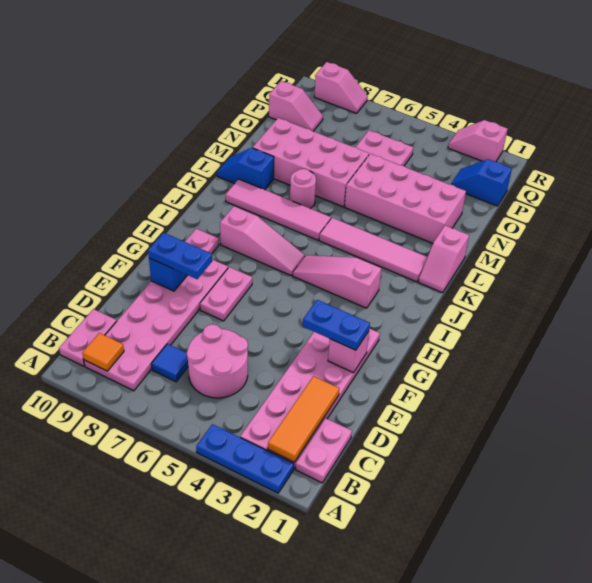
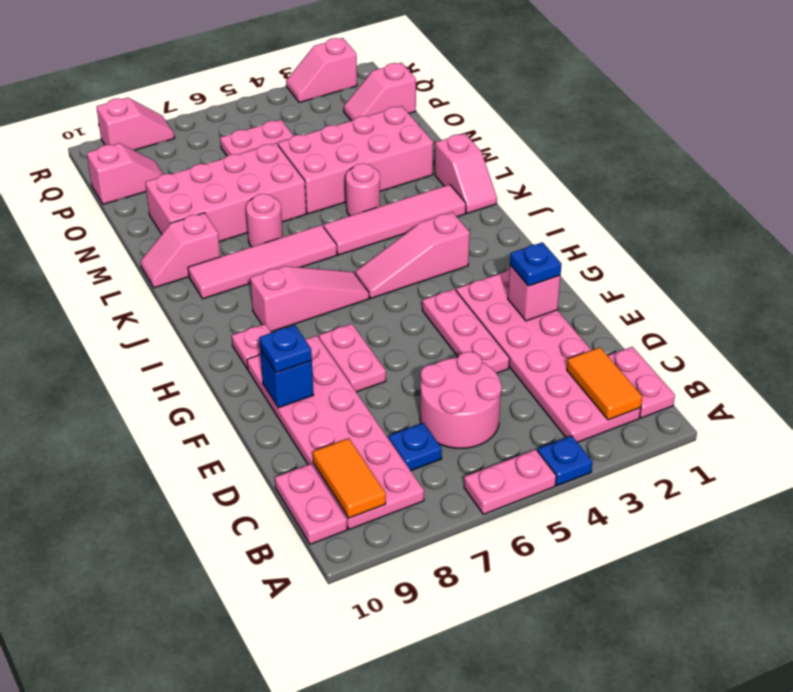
blue 1x3 plate [196,424,294,493] -> blue 1x1 plate [538,436,592,486]
none -> pink 1x2 plate [464,449,556,514]
orange 1x3 tile [268,376,339,462] -> orange 1x2 tile [567,348,642,420]
orange 1x1 tile [83,333,124,371] -> orange 1x2 tile [313,438,386,518]
blue 1x1 tile [152,344,188,382] -> blue 1x1 plate [389,423,442,471]
none -> pink 1x3 plate [422,289,510,373]
blue 1x2 plate [303,300,370,350] -> blue 1x1 plate [510,242,562,286]
blue 1x2 plate [148,233,212,279] -> blue 1x1 plate [259,325,312,373]
none -> pink 1x1 round brick [346,163,380,216]
blue 1x2 slope [217,148,274,190] -> pink 1x2 slope [140,213,220,288]
blue 1x2 slope [451,159,512,206] -> pink 1x2 slope [344,63,416,121]

